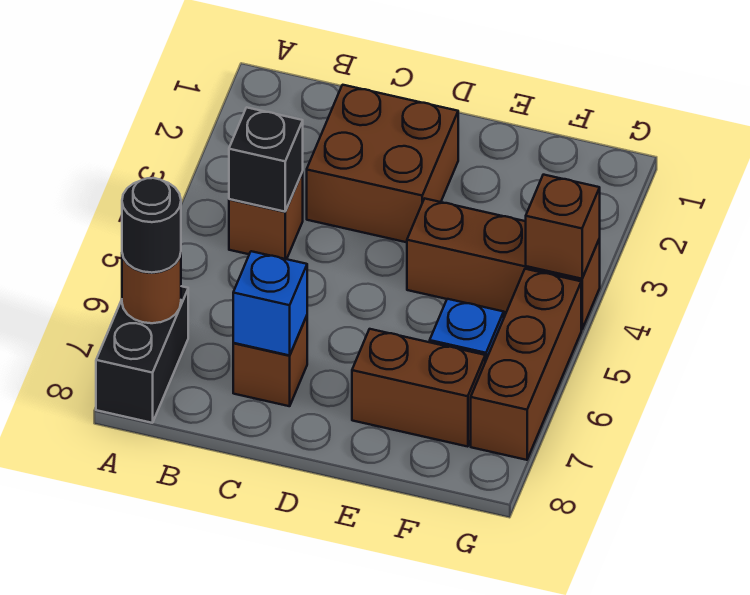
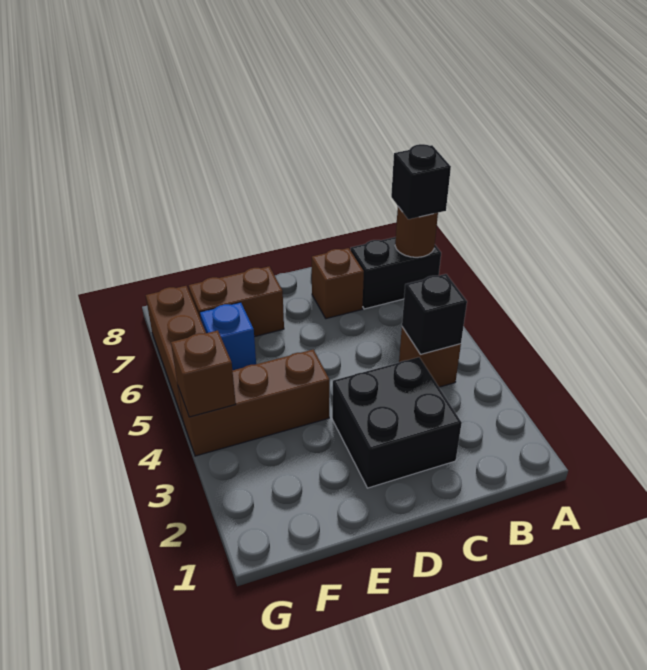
black 1x2 brick [96,286,188,423] -> black 1x2 brick turned to [351,237,441,309]
black 1x1 round brick [122,178,181,273] -> black 1x1 brick [391,144,451,219]
brown 2x2 brick [307,85,458,242] -> black 2x2 brick [332,357,462,488]
blue 1x1 brick [233,251,307,355] -> none

